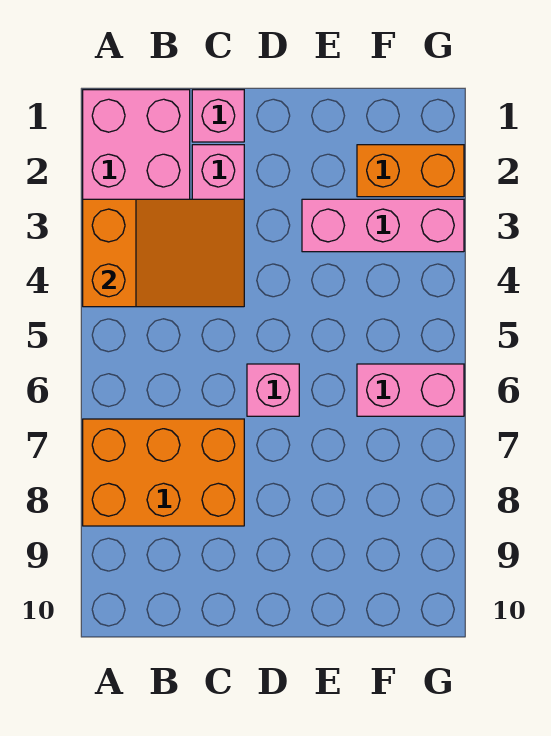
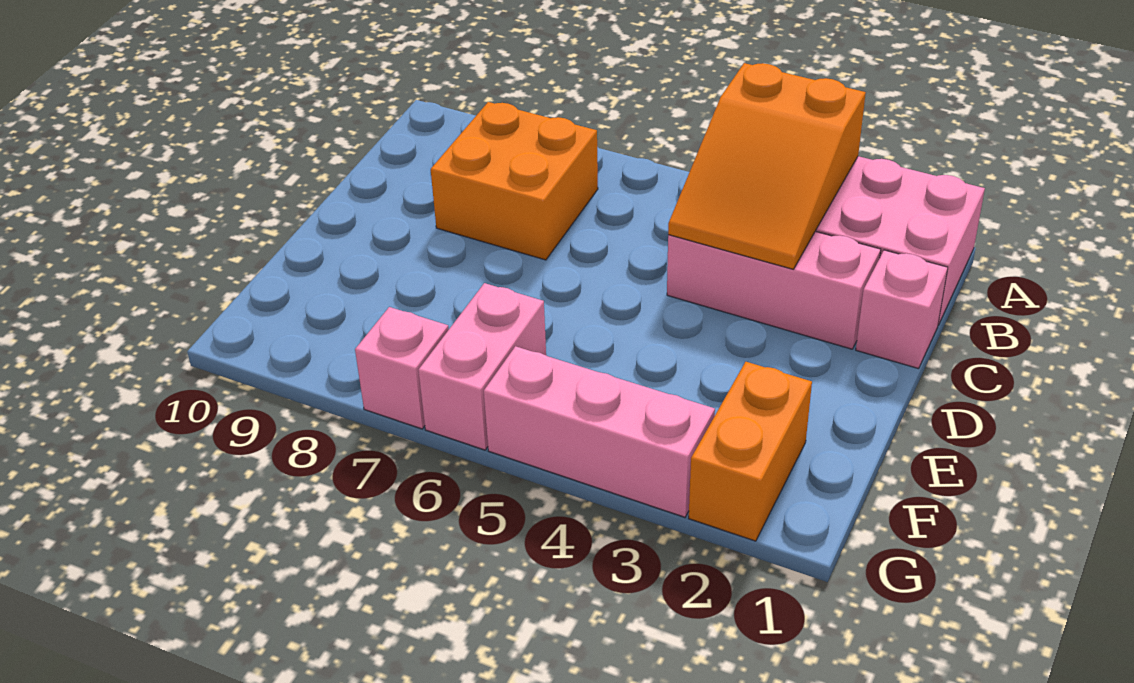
orange 2x3 brick [83,419,244,526] -> orange 2x2 brick [431,102,598,260]
pink 1x1 brick [247,364,299,416] -> pink 1x1 brick moved to [355,307,449,429]
pink 1x3 brick [302,199,464,252] -> pink 1x3 brick turned to [484,346,715,517]

